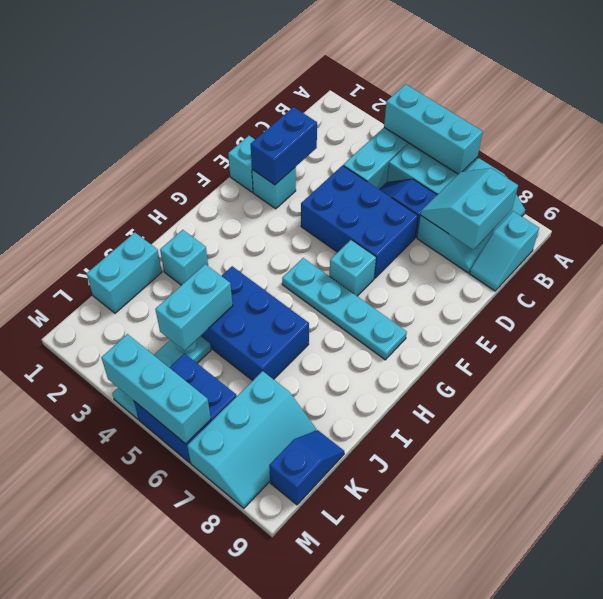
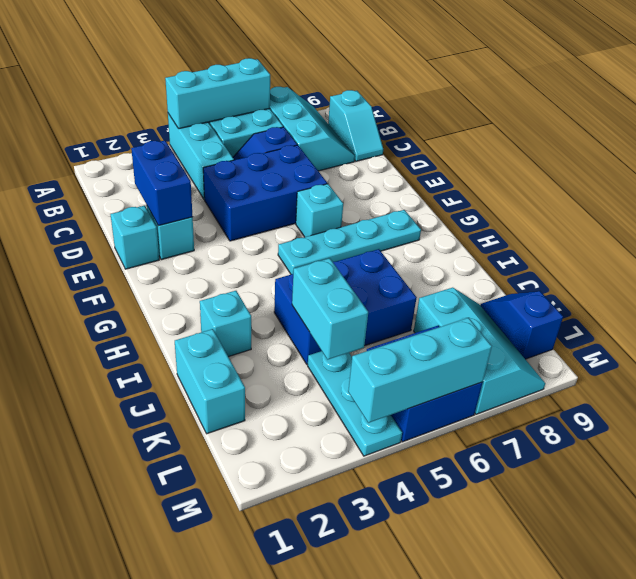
cyan 2x2 slope [421,168,518,250] -> none

